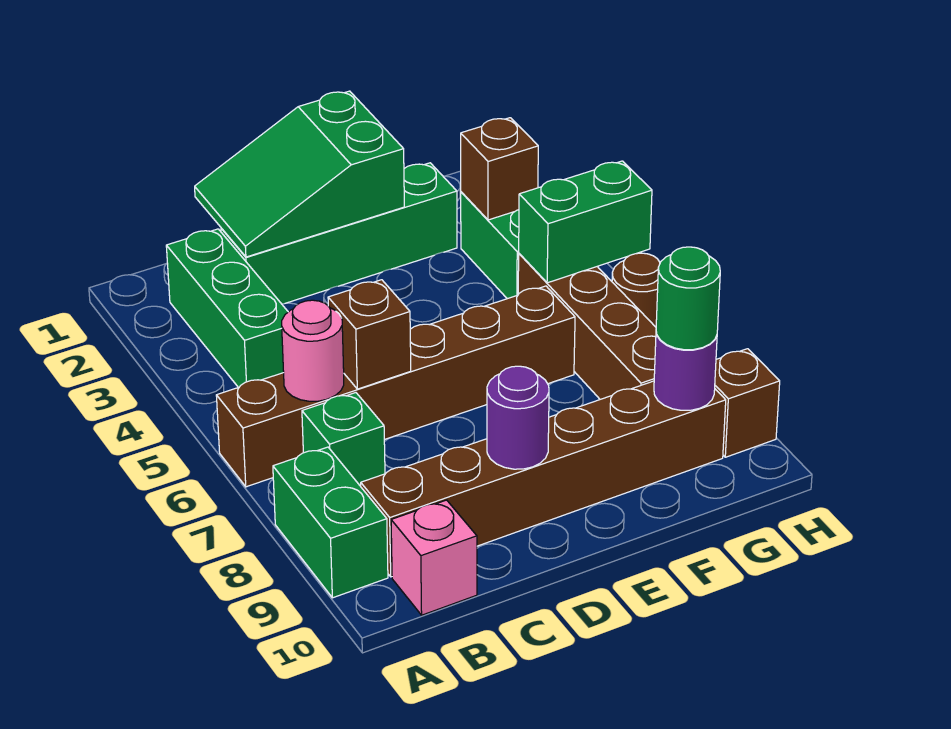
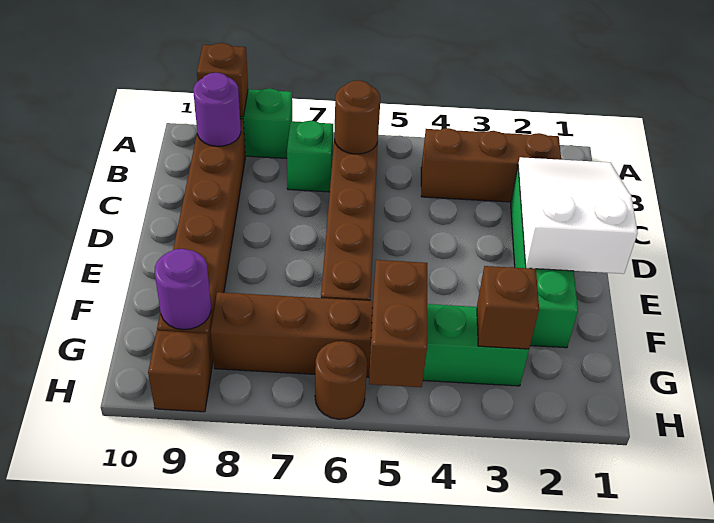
green 1x3 brick [166,229,288,388] -> brown 1x3 brick [421,128,561,202]
pink 1x1 round brick [282,300,344,401] -> brown 1x1 round brick [334,80,381,154]
pink 1x1 brick [391,500,477,615] -> none
green 2x3 slope [195,91,404,257] -> white 2x3 slope [518,157,638,274]
brown 1x1 brick [328,280,411,389] -> brown 1x1 brick moved to [197,43,248,117]
purple 1x1 round brick [487,366,549,469] -> purple 1x1 round brick moved to [193,73,241,146]
green 1x2 brick [519,161,652,283] -> brown 1x2 brick [369,260,427,387]
green 1x1 round brick [656,247,720,350] -> none

